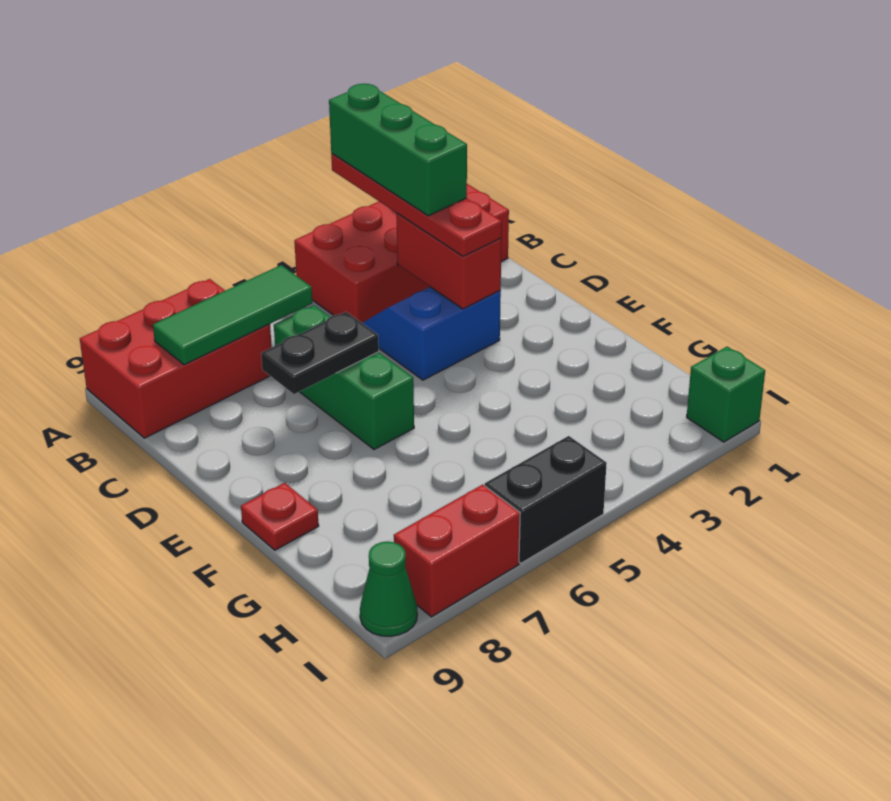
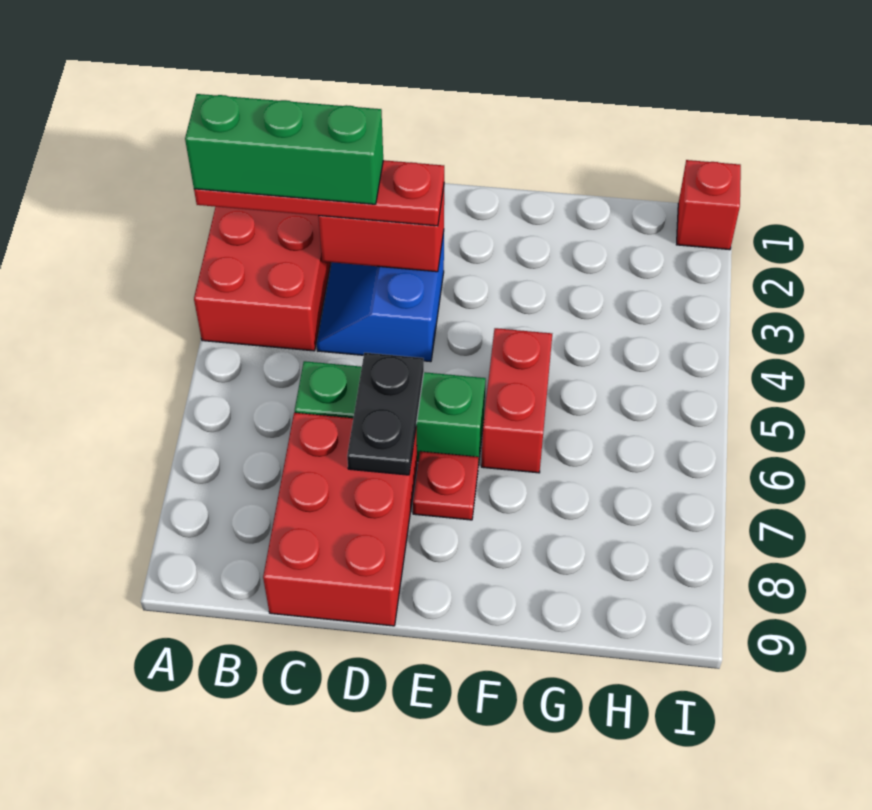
red 2x3 brick [80,279,272,438] -> red 2x3 brick moved to [263,413,417,626]
green 1x3 tile [153,265,312,365] -> none
red 1x1 plate [241,483,319,550] -> red 1x1 plate moved to [413,451,479,520]
green 1x1 brick [687,347,765,442] -> red 1x1 brick [676,160,741,250]
black 1x2 brick [485,436,607,563] -> none
red 1x2 brick [394,484,520,617] -> red 1x2 brick moved to [481,328,552,473]
green 1x1 cone [360,542,417,636] -> none

